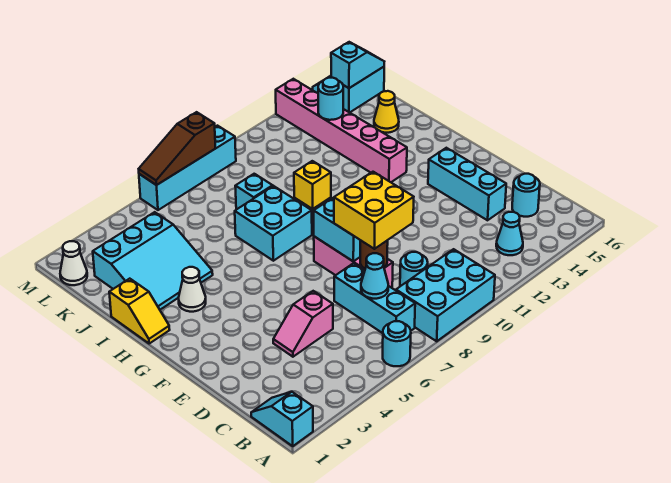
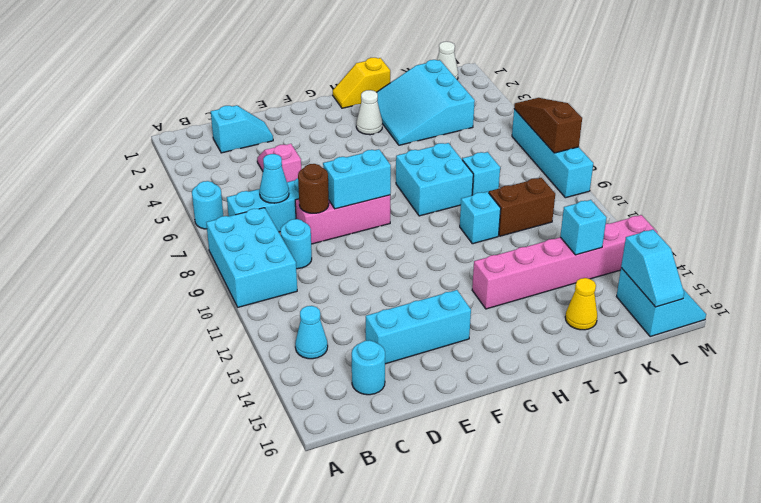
cyan 1x2 slope [251,392,313,446] -> cyan 1x2 slope moved to [211,105,273,153]
yellow 2x2 brick [334,172,414,249] -> none
yellow 1x1 brick [294,161,331,209] -> cyan 1x1 brick [460,192,501,244]
none -> brown 1x2 brick [489,178,555,236]
cyan 1x1 round brick [318,78,343,120] -> cyan 1x1 brick [560,200,607,255]

